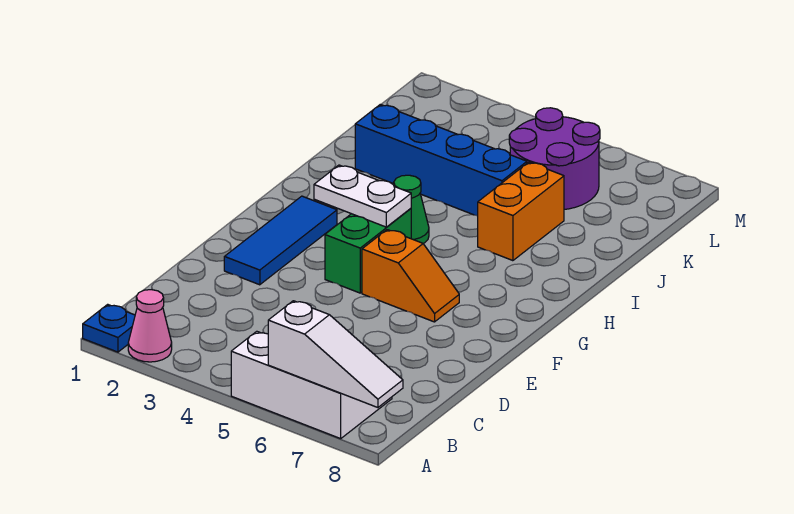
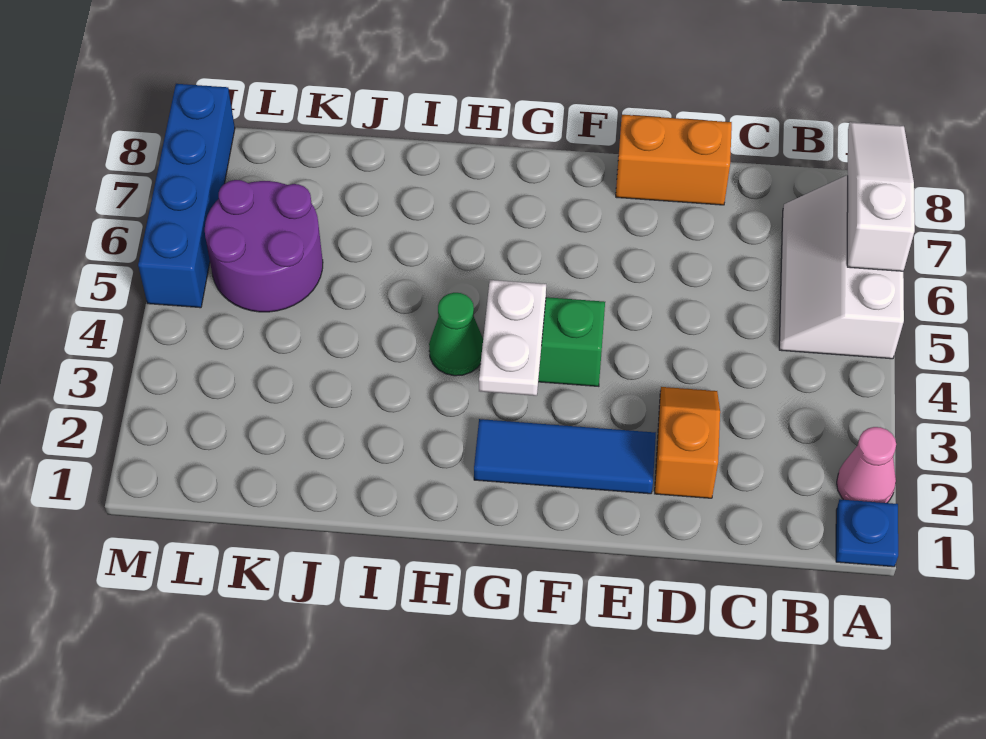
orange 1x2 slope [362,230,459,322] -> orange 1x2 slope moved to [655,387,720,498]
orange 1x2 brick [478,162,564,261] -> orange 1x2 brick moved to [616,115,732,205]
blue 1x4 brick [355,104,527,216] -> blue 1x4 brick moved to [138,84,235,308]

